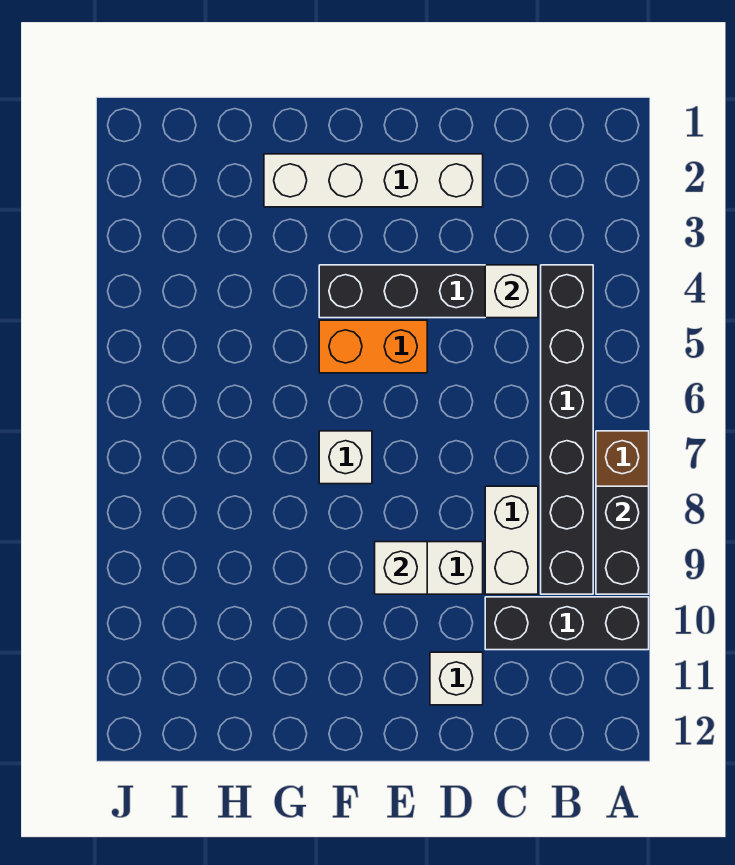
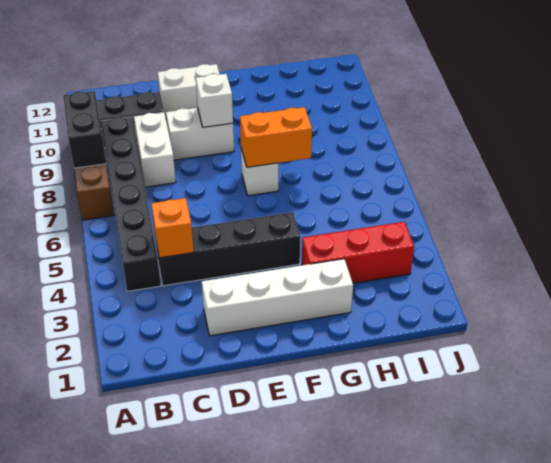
white 1x1 brick [485,265,538,318] -> orange 1x1 brick [151,198,194,258]
white 1x1 brick [430,652,483,705] -> white 1x2 brick [157,64,220,118]
orange 1x2 brick [319,320,427,373] -> orange 1x2 brick moved to [240,107,312,167]
none -> red 1x3 brick [302,222,414,283]

